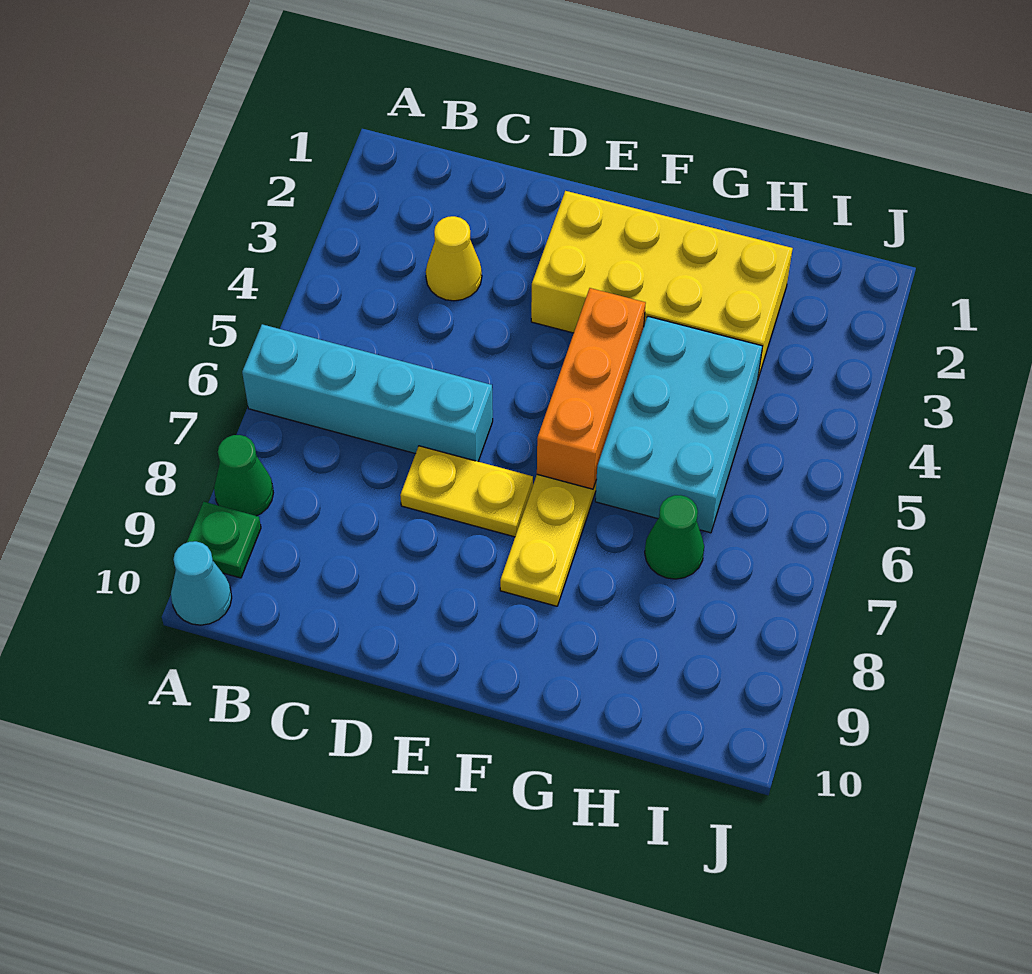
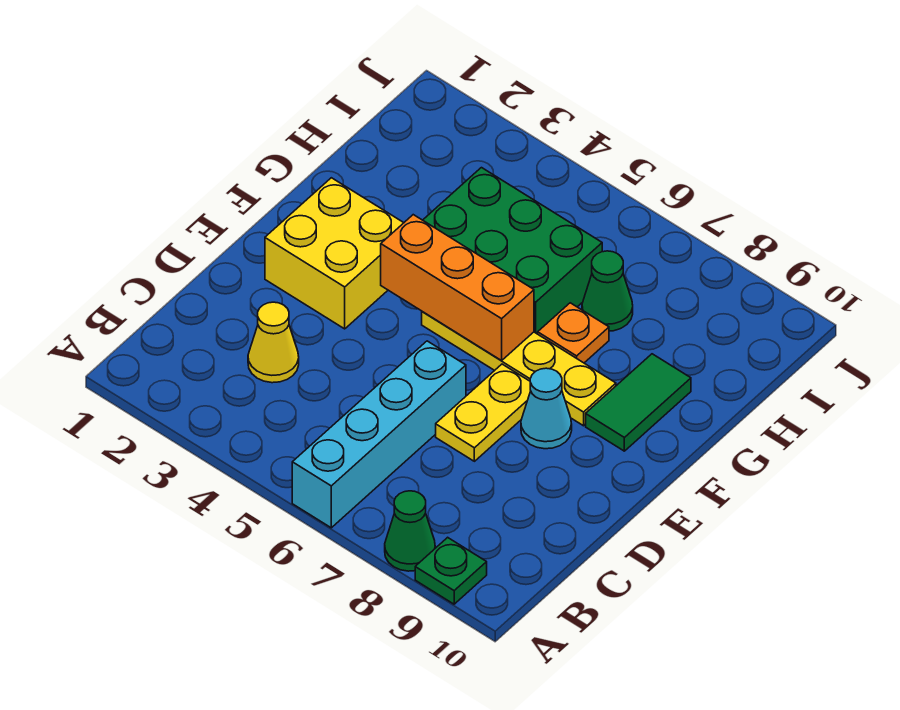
cyan 1x1 cone [171,541,232,625] -> cyan 1x1 cone moved to [521,368,572,449]
yellow 2x4 brick [531,191,793,378] -> yellow 2x2 brick [265,178,403,329]
none -> green 1x2 tile [586,354,691,451]
cyan 2x3 brick [595,316,763,533] -> green 2x3 brick [423,168,602,334]
none -> orange 1x1 plate [538,303,609,363]

